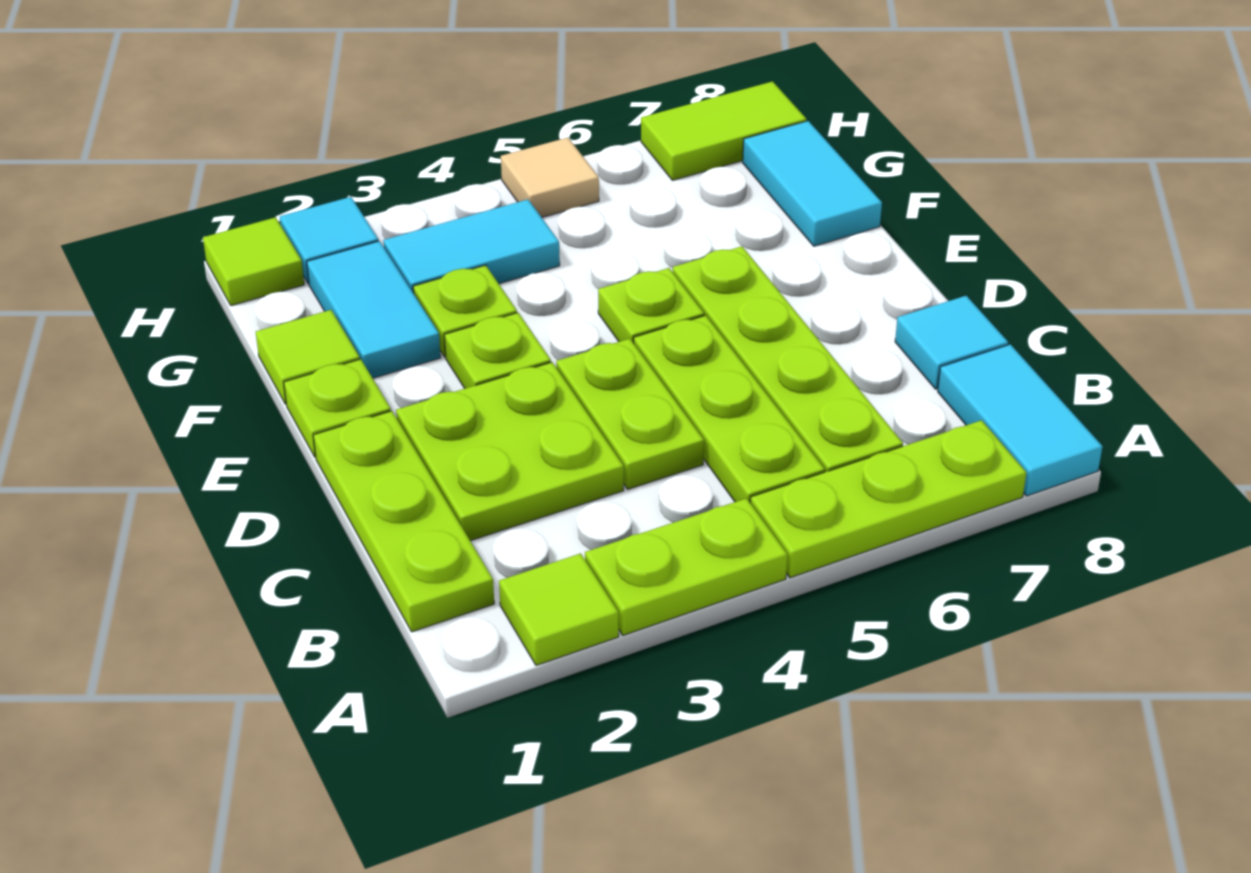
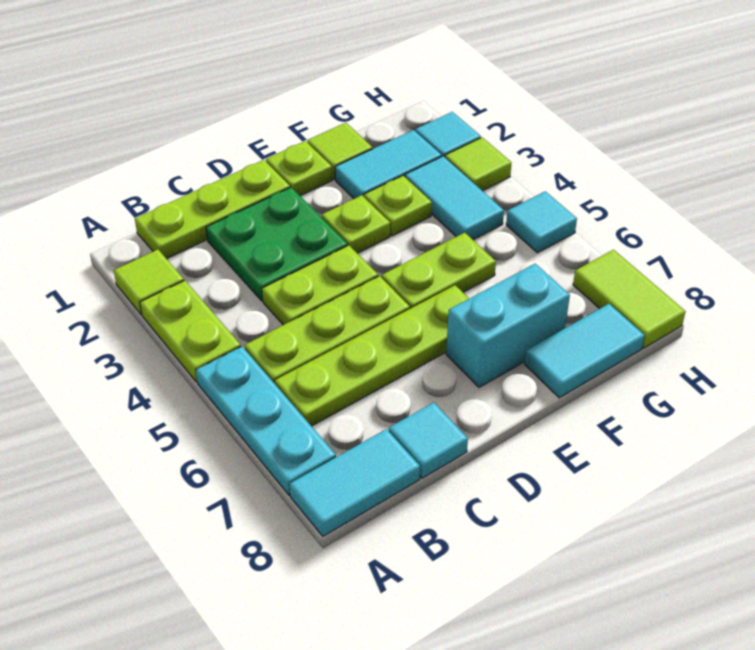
lime 1x3 plate [750,420,1026,578] -> cyan 1x3 plate [196,346,336,495]
lime 2x2 plate [396,362,624,541] -> green 2x2 plate [206,187,348,301]
lime 1x1 plate [598,268,704,343] -> lime 1x2 plate [382,233,496,309]
none -> cyan 1x2 brick [446,264,570,387]
lime 1x1 tile [203,217,304,306] -> lime 1x1 tile moved to [445,138,511,191]
tan 1x1 tile [501,137,599,217] -> cyan 1x1 tile [506,192,577,253]

